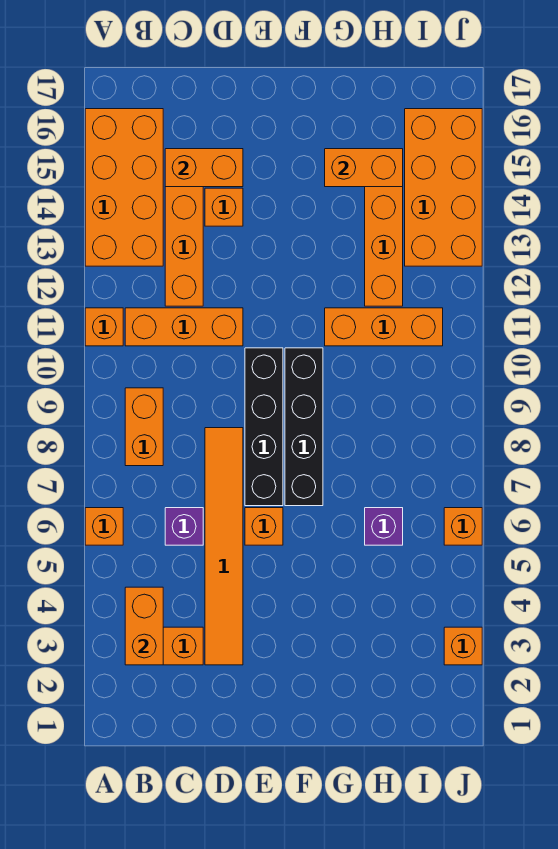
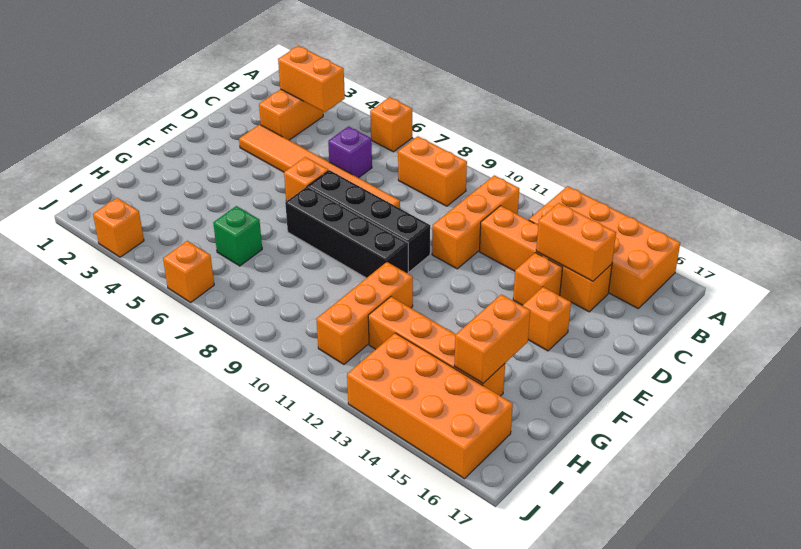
orange 1x1 brick [85,308,123,346] -> orange 1x1 brick moved to [523,287,571,351]
orange 1x2 brick [165,149,243,187] -> orange 1x2 brick turned to [536,203,616,281]
purple 1x1 brick [365,508,403,545] -> green 1x1 brick [213,206,262,266]

